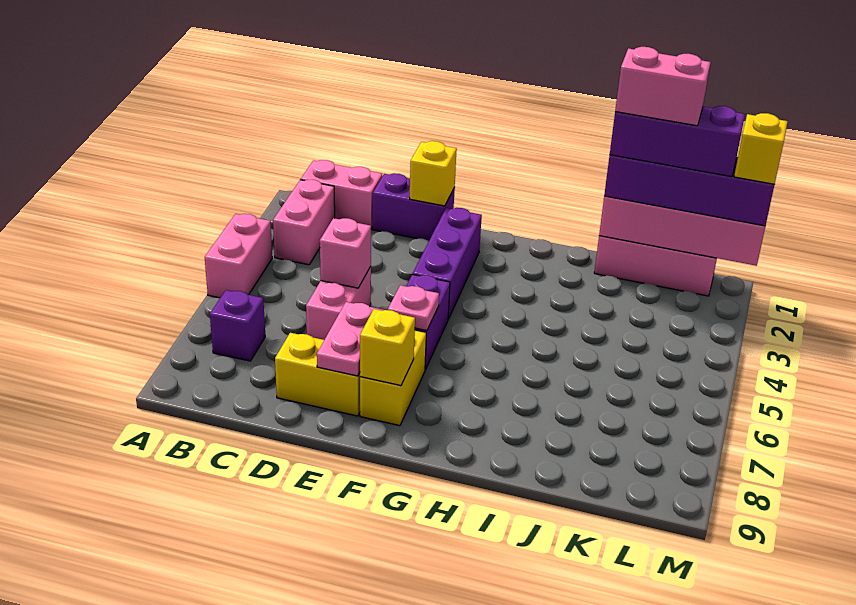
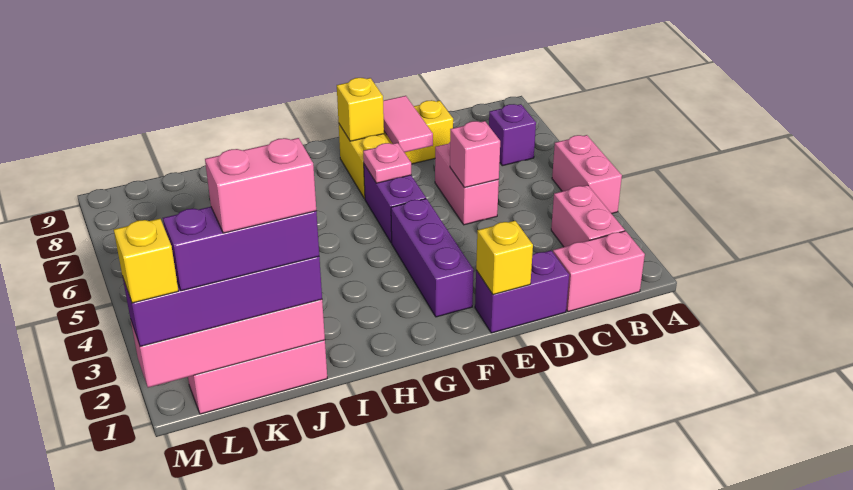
pink 1x2 plate [317,302,384,376] -> pink 1x2 tile [383,96,433,152]

